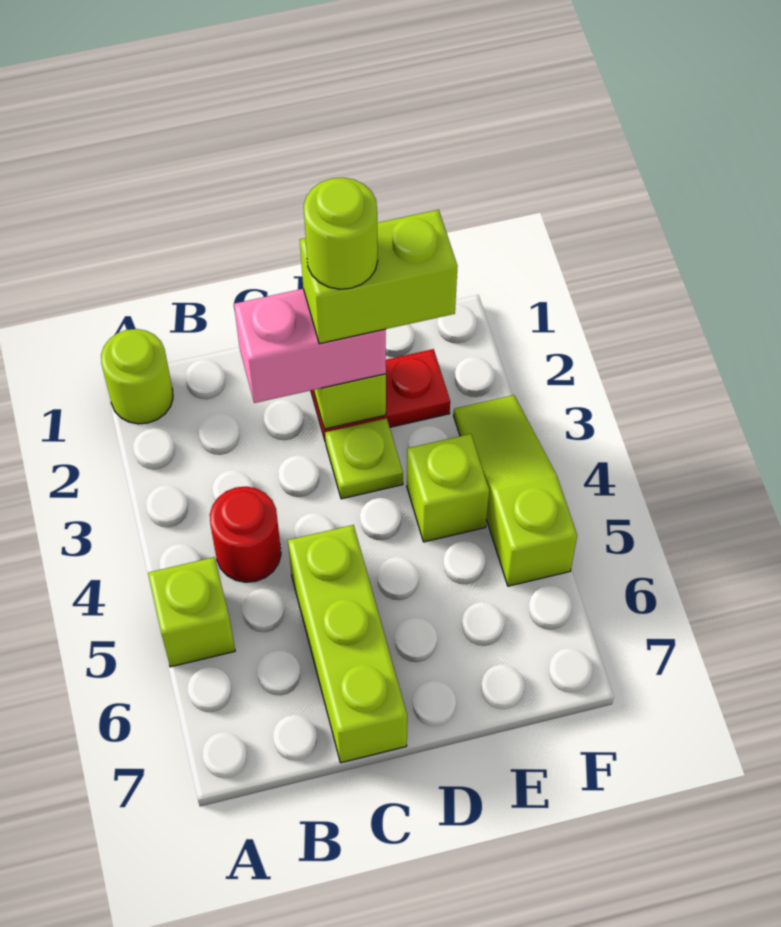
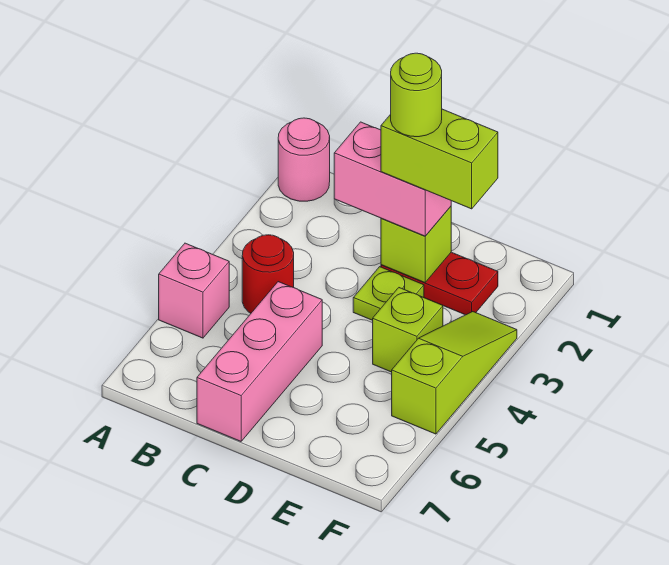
lime 1x1 round brick [101,329,173,424] -> pink 1x1 round brick [278,118,330,201]
lime 1x1 brick [148,557,235,667] -> pink 1x1 brick [159,243,229,338]
lime 1x3 brick [288,525,407,763] -> pink 1x3 brick [197,282,322,441]

